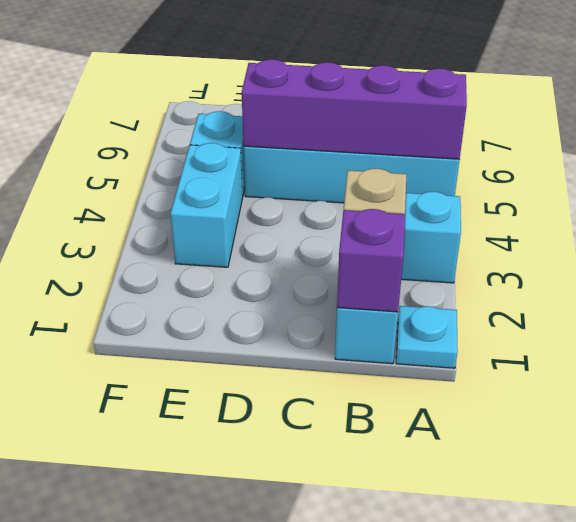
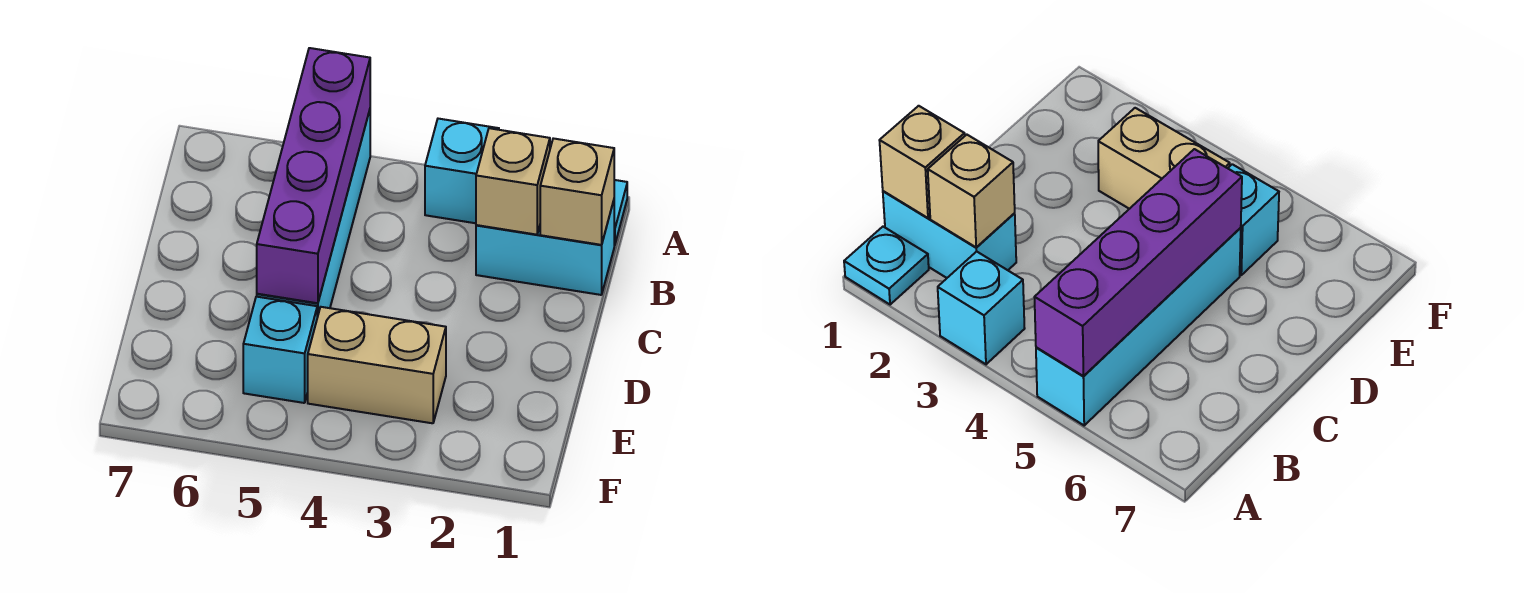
purple 1x1 brick [337,209,405,312] -> tan 1x1 brick [540,138,614,245]
cyan 1x2 brick [170,143,243,267] -> tan 1x2 brick [308,307,446,423]

